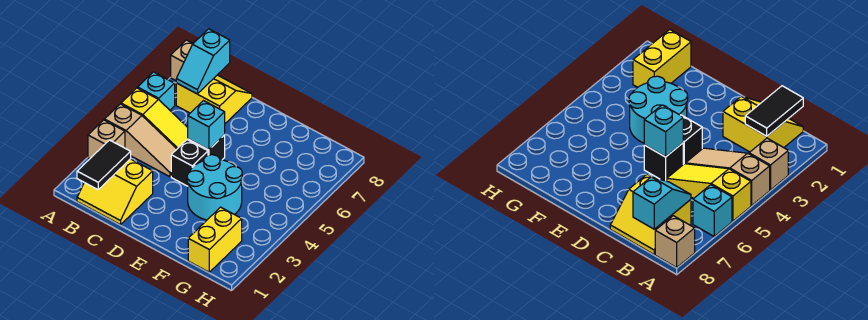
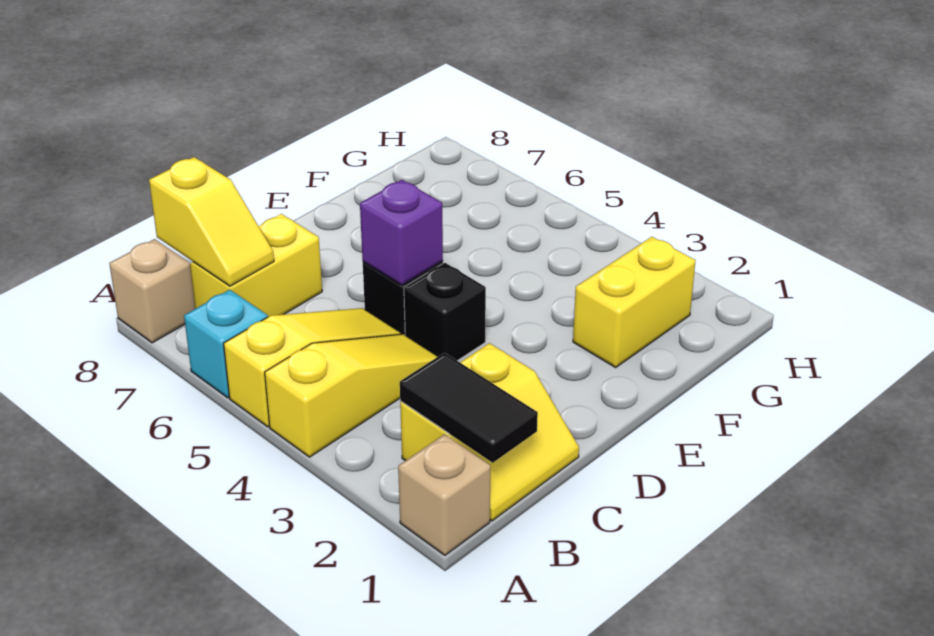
tan 1x1 brick [88,120,125,159] -> tan 1x1 brick moved to [398,434,490,555]
tan 1x3 slope [105,104,177,177] -> yellow 1x3 slope [265,334,438,457]
cyan 1x2 slope [176,29,230,94] -> yellow 1x2 slope [149,157,274,286]
cyan 1x1 brick [188,101,225,150] -> purple 1x1 brick [360,180,443,285]
cyan 2x2 round brick [187,155,242,220] -> none
yellow 1x2 brick [188,207,242,272] -> yellow 1x2 brick turned to [573,237,696,367]

